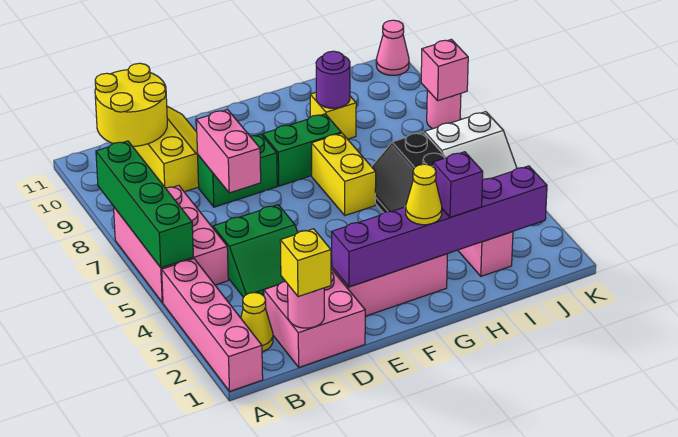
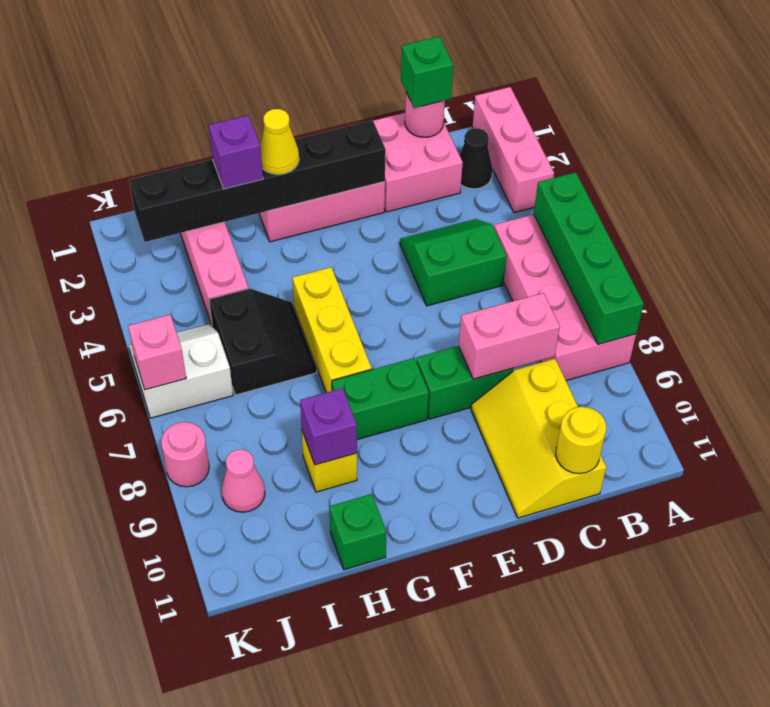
pink 1x4 brick [162,259,263,391] -> pink 1x3 brick [473,87,554,213]
pink 2x3 brick [114,186,228,303] -> pink 2x4 brick [494,214,636,381]
yellow 1x1 cone [241,293,273,352] -> black 1x1 cone [460,128,493,189]
yellow 2x2 round brick [95,63,167,146] -> yellow 1x1 round brick [556,407,606,474]
yellow 1x1 brick [280,229,331,297] -> green 1x1 brick [401,37,453,108]
pink 1x2 brick [196,109,261,193] -> pink 1x2 brick turned to [459,293,560,379]
purple 1x6 brick [332,166,547,287] -> black 1x6 brick [129,120,386,242]
yellow 1x2 brick [312,133,376,215] -> yellow 1x3 brick [292,267,372,393]
purple 1x1 round brick [316,51,350,108] -> purple 1x1 brick [300,388,357,465]
none -> green 1x1 brick [329,494,386,570]
pink 1x1 brick [421,39,468,101] -> pink 1x1 brick moved to [128,315,186,390]
pink 1x1 cone [376,20,409,75] -> pink 1x1 cone moved to [221,449,265,512]

